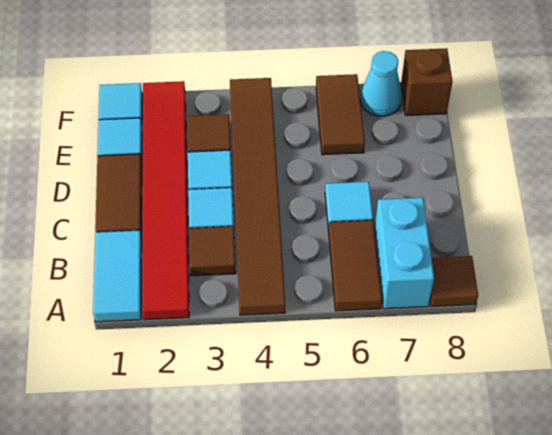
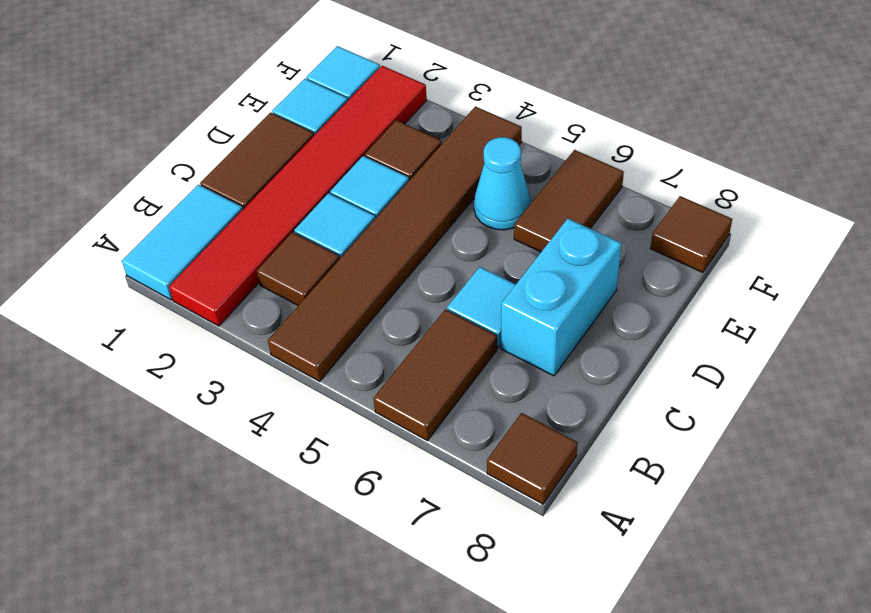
cyan 1x2 brick [374,198,434,309] -> cyan 1x2 brick moved to [501,219,621,376]
cyan 1x1 cone [360,51,402,116] -> cyan 1x1 cone moved to [474,137,531,230]
brown 1x1 brick [401,48,452,115] -> brown 1x1 tile [650,196,732,273]

